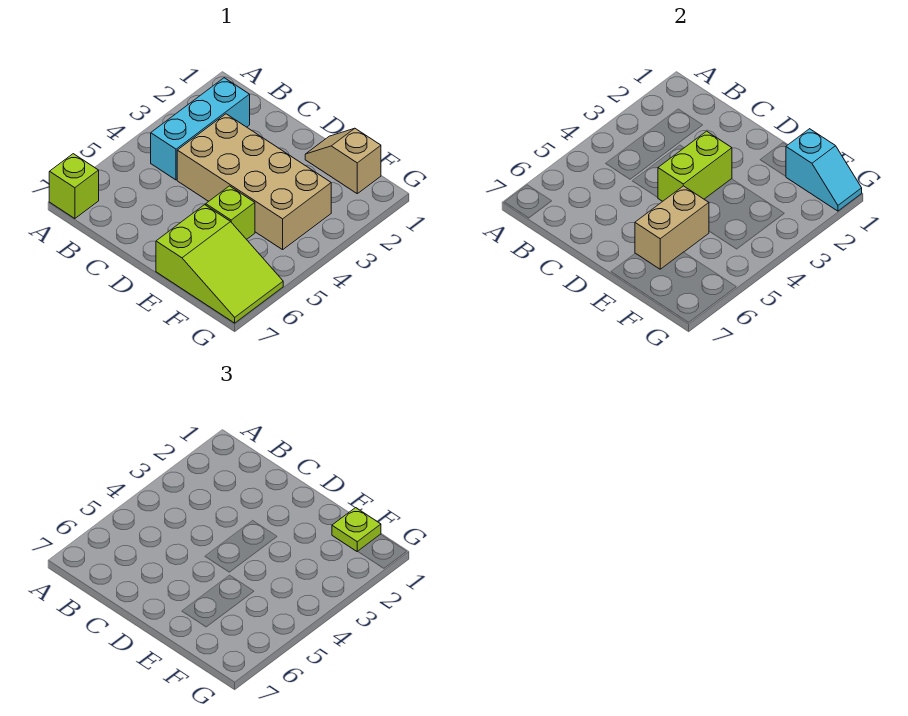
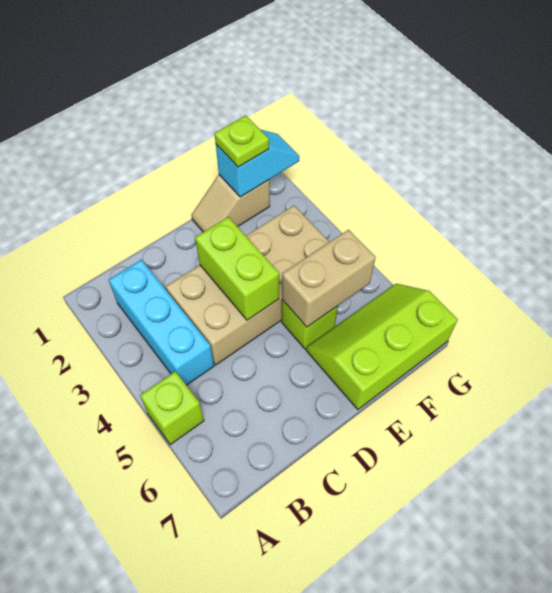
lime 1x1 brick [49,154,99,219] -> lime 1x1 brick moved to [140,371,204,445]
tan 1x2 brick [635,186,709,269] -> tan 1x2 brick turned to [282,230,376,327]
lime 2x3 slope [156,205,283,323] -> lime 2x3 slope turned to [306,284,458,410]

